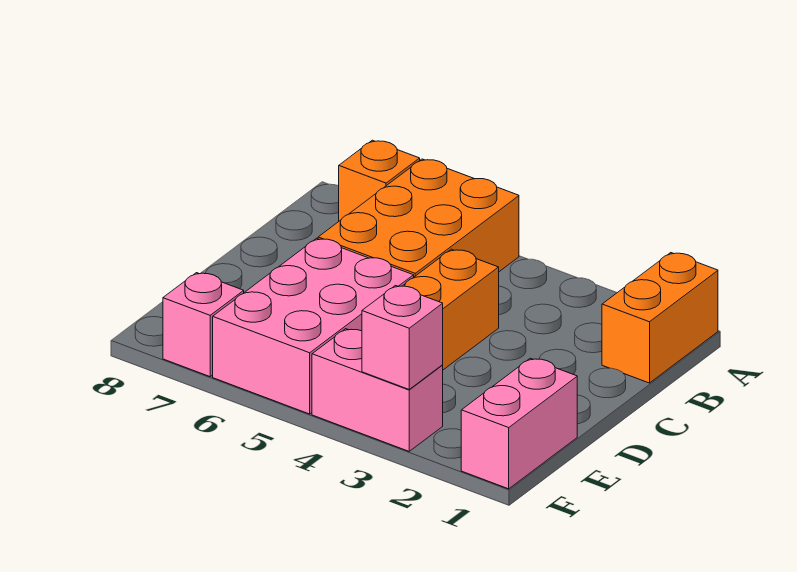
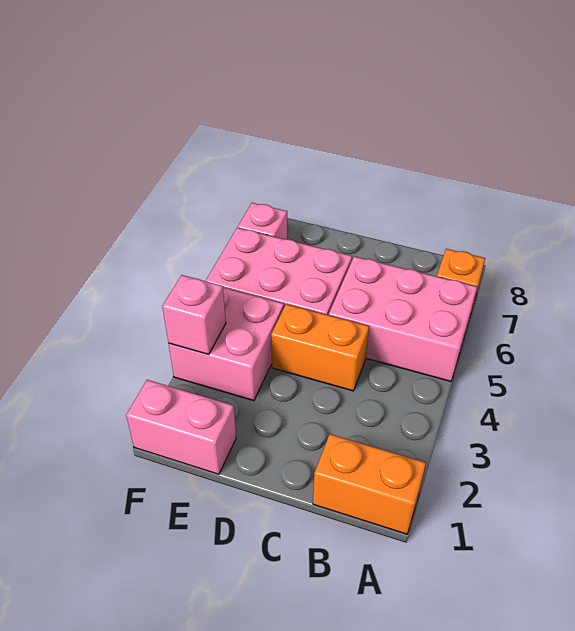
orange 2x3 brick [318,159,519,277] -> pink 2x3 brick [329,256,477,381]
pink 1x2 brick [312,329,443,451] -> pink 2x2 brick [169,288,284,401]

